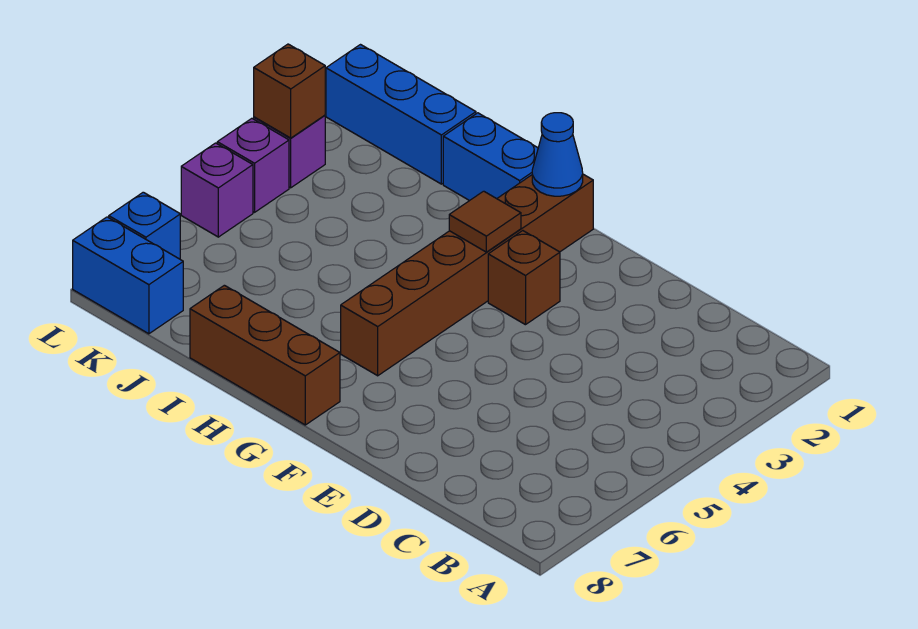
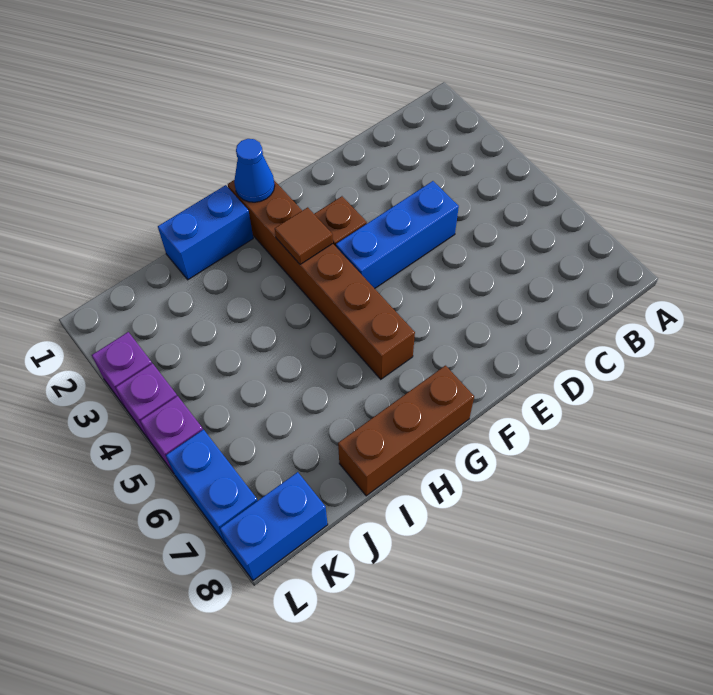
blue 1x3 brick [326,45,476,184] -> blue 1x3 brick moved to [336,181,459,289]
brown 1x1 brick [254,44,325,138] -> none
blue 1x1 brick [109,192,180,259] -> blue 1x2 brick [166,430,257,544]

